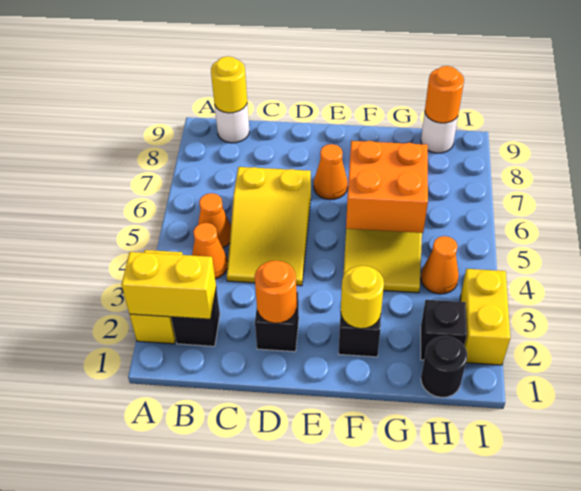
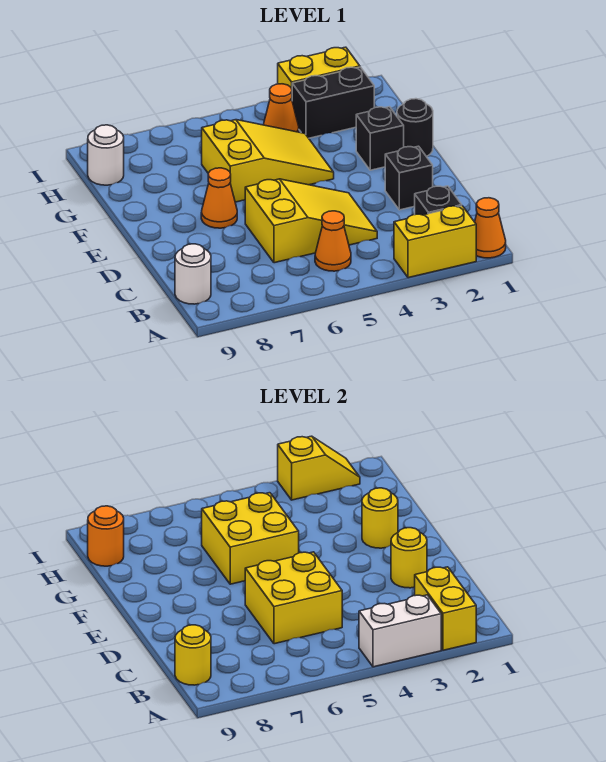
none -> white 1x2 brick [359,595,441,667]
orange 1x1 cone [192,223,228,279] -> orange 1x1 cone moved to [475,198,506,258]
none -> yellow 2x2 brick [245,552,342,644]
orange 1x1 round brick [255,261,297,323] -> yellow 1x1 round brick [391,528,427,588]
orange 2x2 brick [346,141,428,233] -> yellow 2x2 brick [202,493,299,584]
black 1x1 round brick [421,336,467,398] -> black 1x1 round brick moved to [397,99,433,156]
black 1x1 brick [421,300,467,360] -> black 1x2 brick [292,67,374,138]
none -> yellow 1x2 slope [278,436,360,500]

